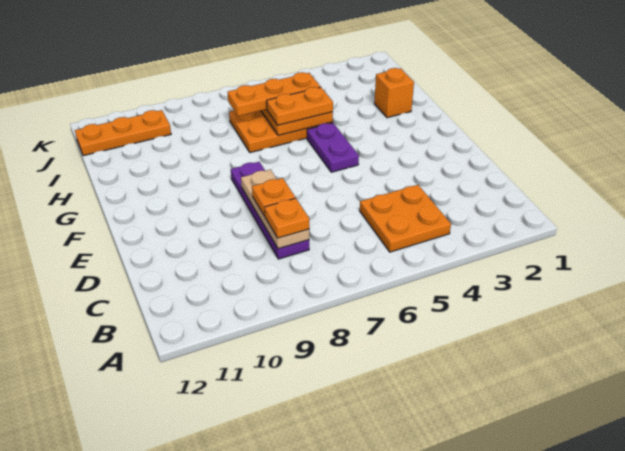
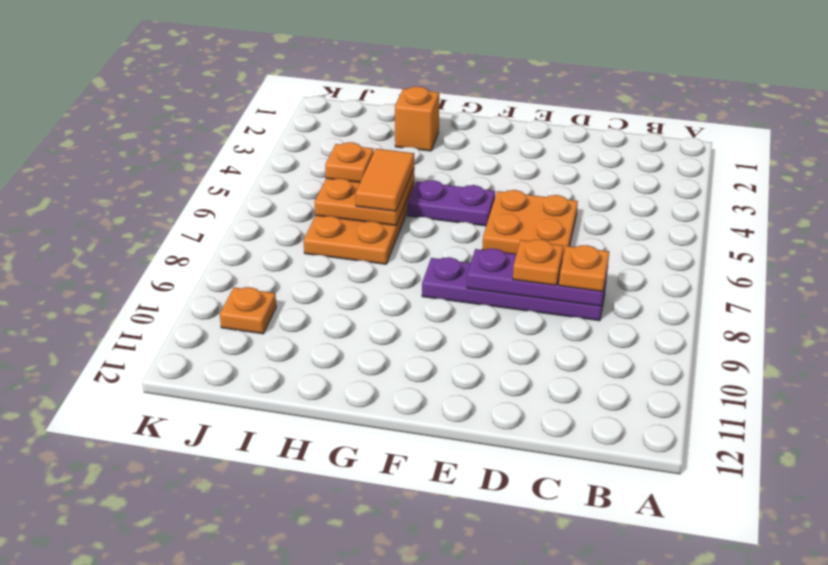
orange 2x2 plate [360,185,451,252] -> orange 2x2 plate moved to [482,190,578,256]
tan 1x3 plate [241,170,309,249] -> purple 1x3 plate [467,249,607,306]
orange 1x2 plate [267,87,333,125] -> orange 1x2 tile [356,149,414,211]
orange 1x3 plate [228,72,320,116] -> orange 1x1 plate [325,142,374,182]
orange 1x3 plate [75,110,171,156] -> orange 1x1 plate [220,287,276,334]

